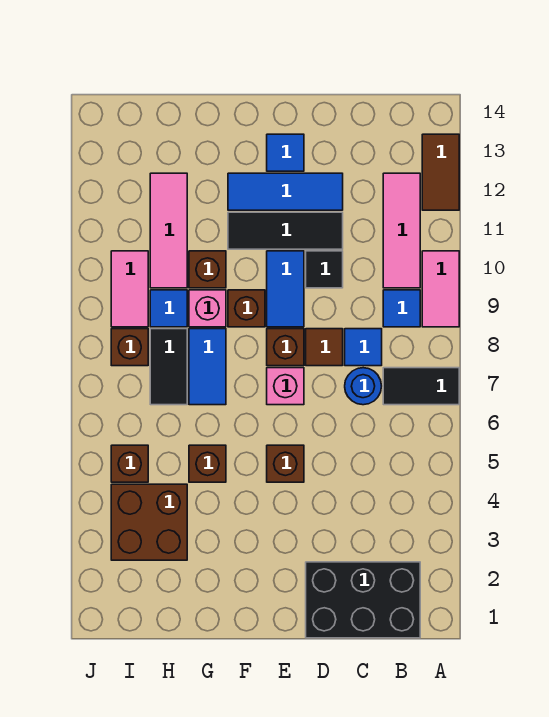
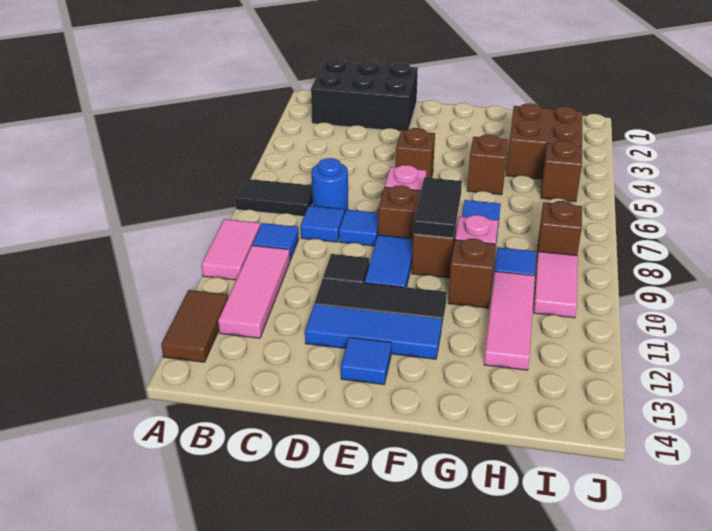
brown 1x1 tile [306,329,343,366] -> blue 1x1 tile [339,210,378,246]
black 1x2 tile [150,329,187,405] -> black 1x2 tile moved to [413,177,462,238]

